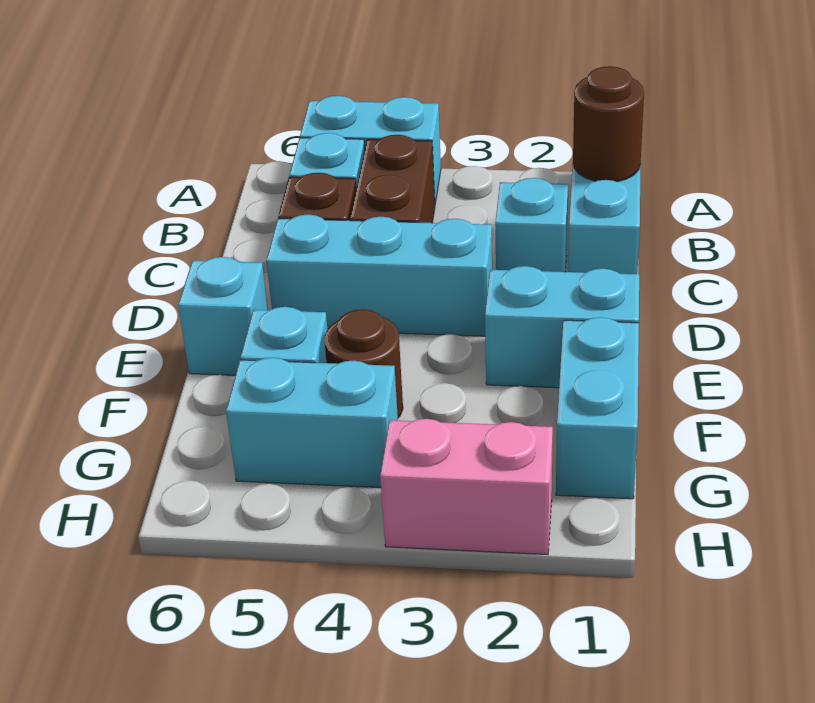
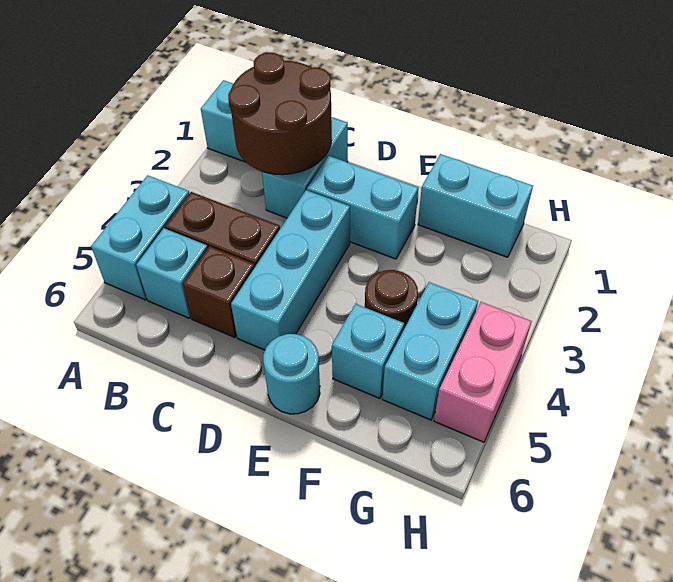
brown 1x1 round brick [573,66,644,182] -> brown 2x2 round brick [228,53,332,175]
cyan 1x2 brick [485,266,639,388] -> cyan 1x2 brick turned to [307,156,418,259]
cyan 1x1 brick [178,257,268,375] -> cyan 1x1 round brick [263,334,320,414]
pink 1x2 brick [380,419,553,555] -> pink 1x2 brick moved to [434,302,532,442]

